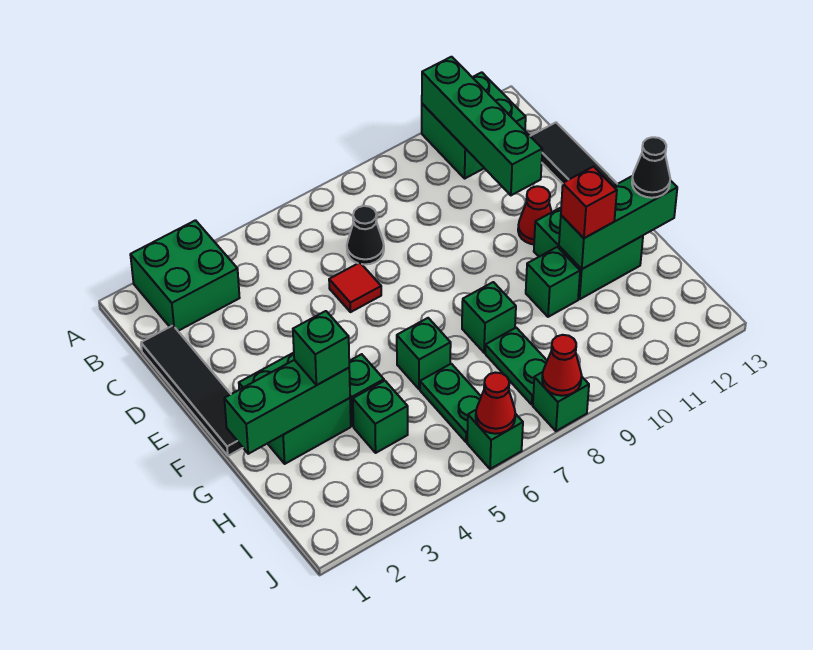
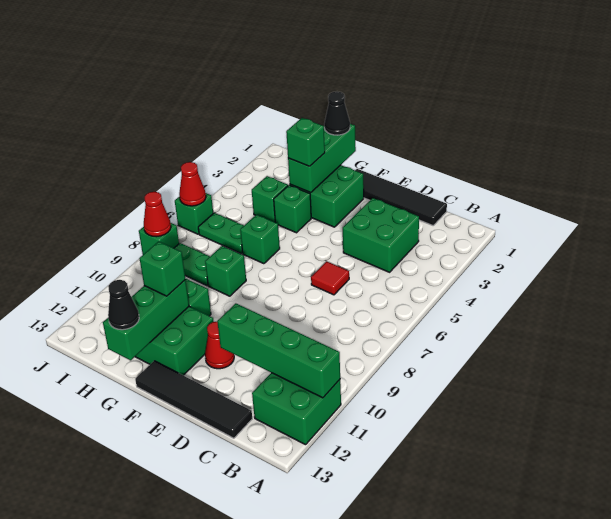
green 2x2 brick [130,220,240,331] -> green 2x2 brick moved to [343,198,419,272]
black 1x1 cone [347,206,384,264] -> black 1x1 cone moved to [324,92,350,135]
red 1x1 brick [561,167,617,238] -> green 1x1 brick [139,241,185,296]

